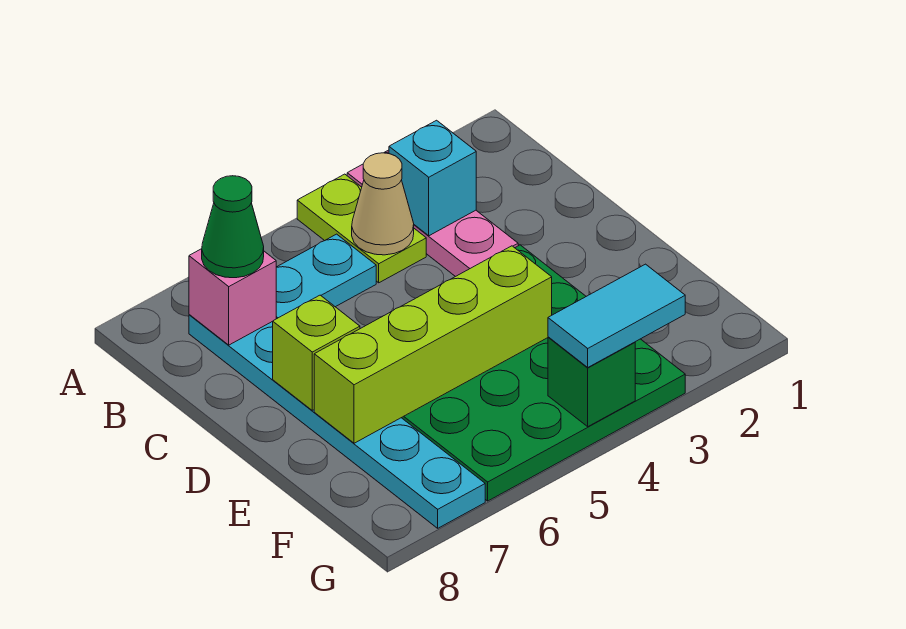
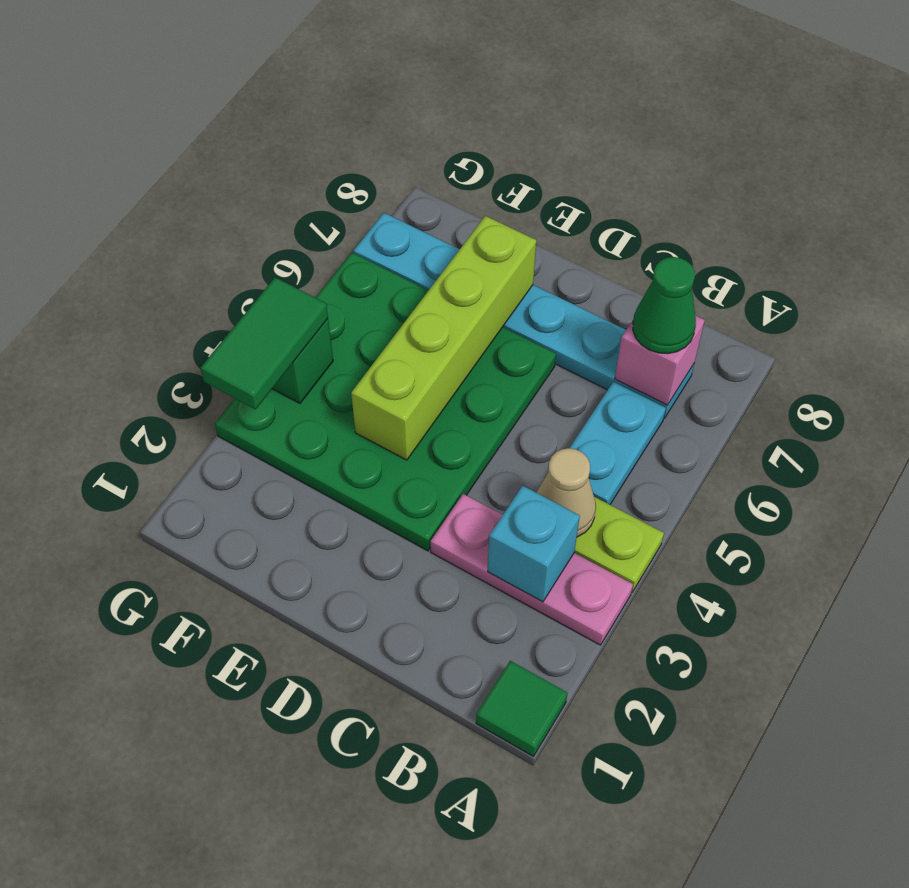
none -> green 1x1 tile [476,661,567,756]
lime 1x1 brick [273,295,360,410] -> none
cyan 1x2 tile [548,264,685,367] -> green 1x2 tile [200,278,328,409]

